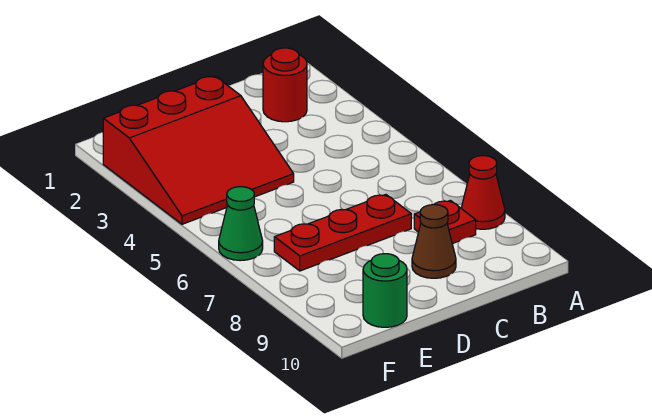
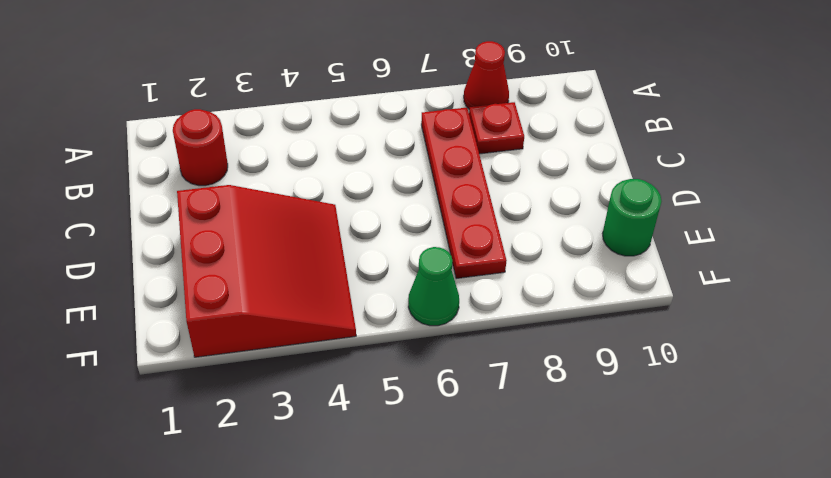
red 1x3 plate [274,195,411,271] -> red 1x4 plate [421,108,507,279]
brown 1x1 cone [412,205,456,278] -> none

